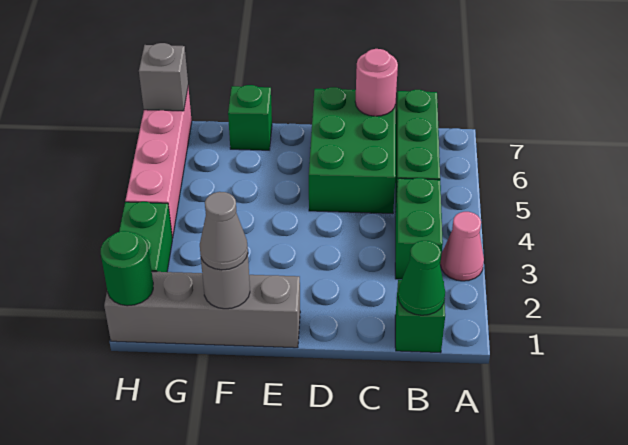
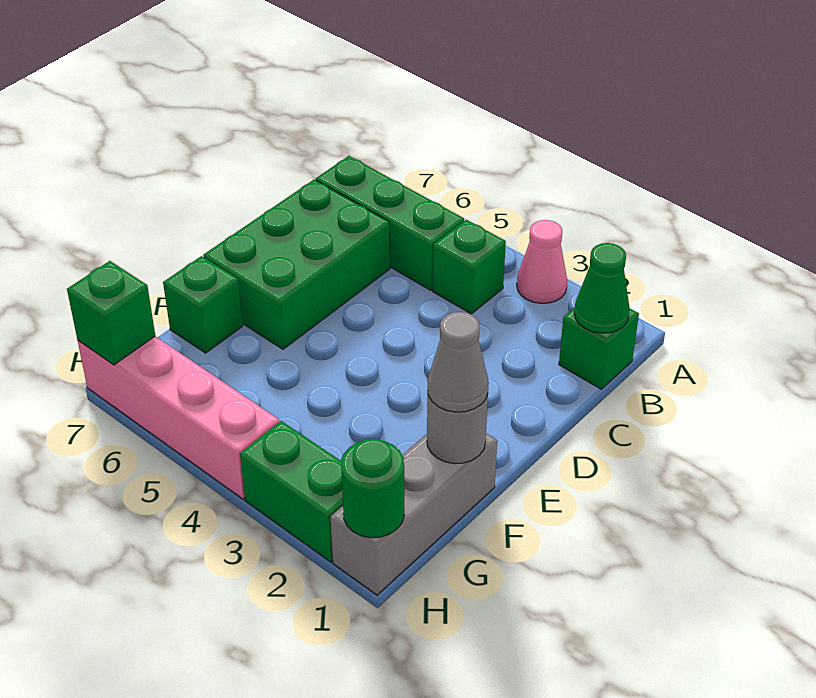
green 1x2 brick [395,178,443,279] -> green 1x1 brick [433,220,506,314]
green 2x3 brick [309,87,396,214] -> green 2x3 brick turned to [203,180,390,349]
pink 1x1 round brick [355,49,398,116] -> none
grey 1x4 brick [104,272,300,348] -> grey 1x3 brick [331,433,497,595]
grey 1x1 brick [139,43,188,111] -> green 1x1 brick [67,261,155,365]

